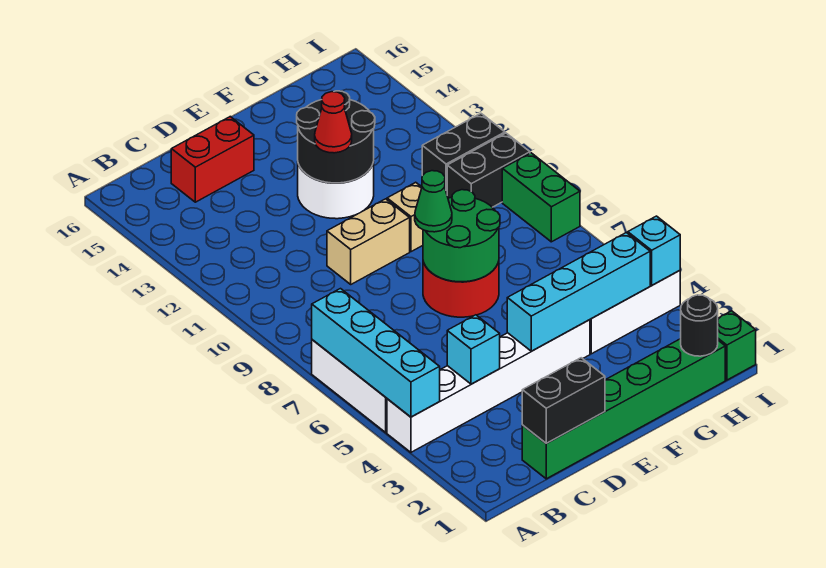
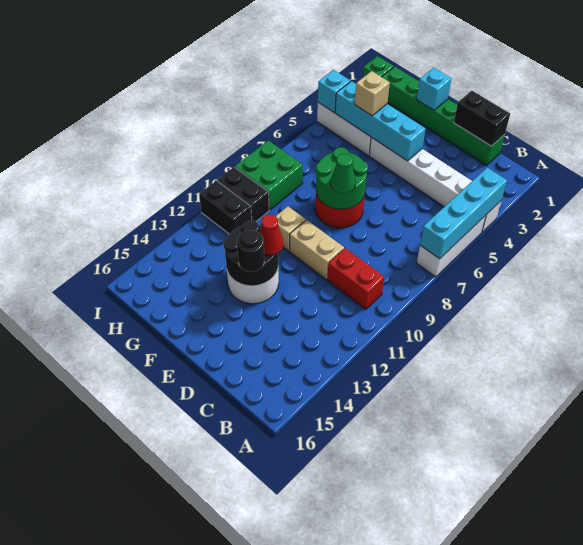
cyan 1x1 brick [447,315,500,384] -> cyan 1x1 brick moved to [417,68,452,110]
red 1x2 brick [171,117,254,202] -> red 1x2 brick moved to [327,248,384,309]
none -> tan 1x1 brick [355,71,390,116]
black 1x1 round brick [681,295,718,356] -> black 1x1 round brick moved to [237,230,264,272]
green 1x2 brick [502,153,580,242] -> green 2x2 brick [235,140,303,210]

